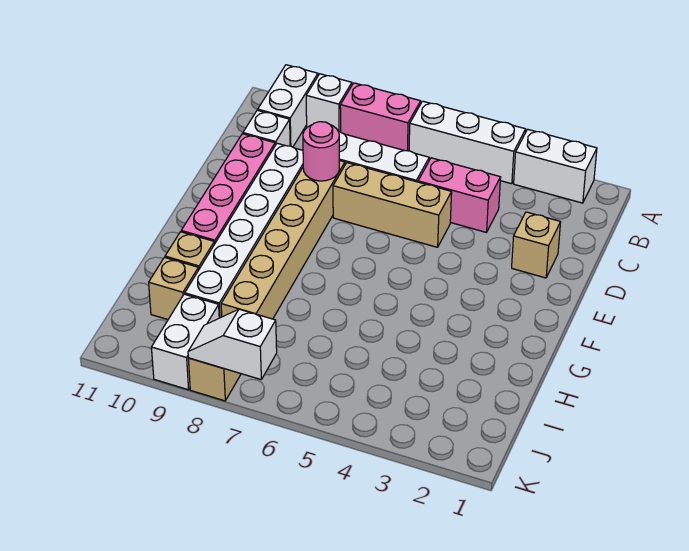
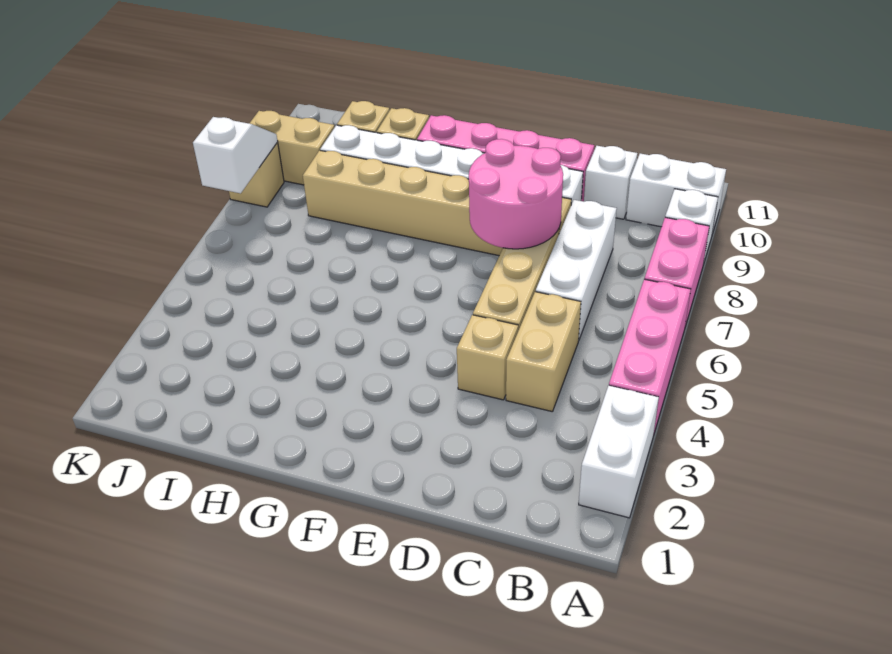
white 1x3 brick [409,101,526,184] -> pink 1x3 brick [609,279,691,436]
pink 1x2 brick [418,158,501,232] -> tan 1x2 brick [506,292,581,412]
tan 1x1 brick [512,212,561,278] -> tan 1x1 brick moved to [457,315,518,400]
pink 1x1 round brick [303,122,339,181] -> pink 2x2 round brick [469,139,563,249]
white 1x2 brick [151,294,219,390] -> tan 1x2 brick [249,111,335,185]

